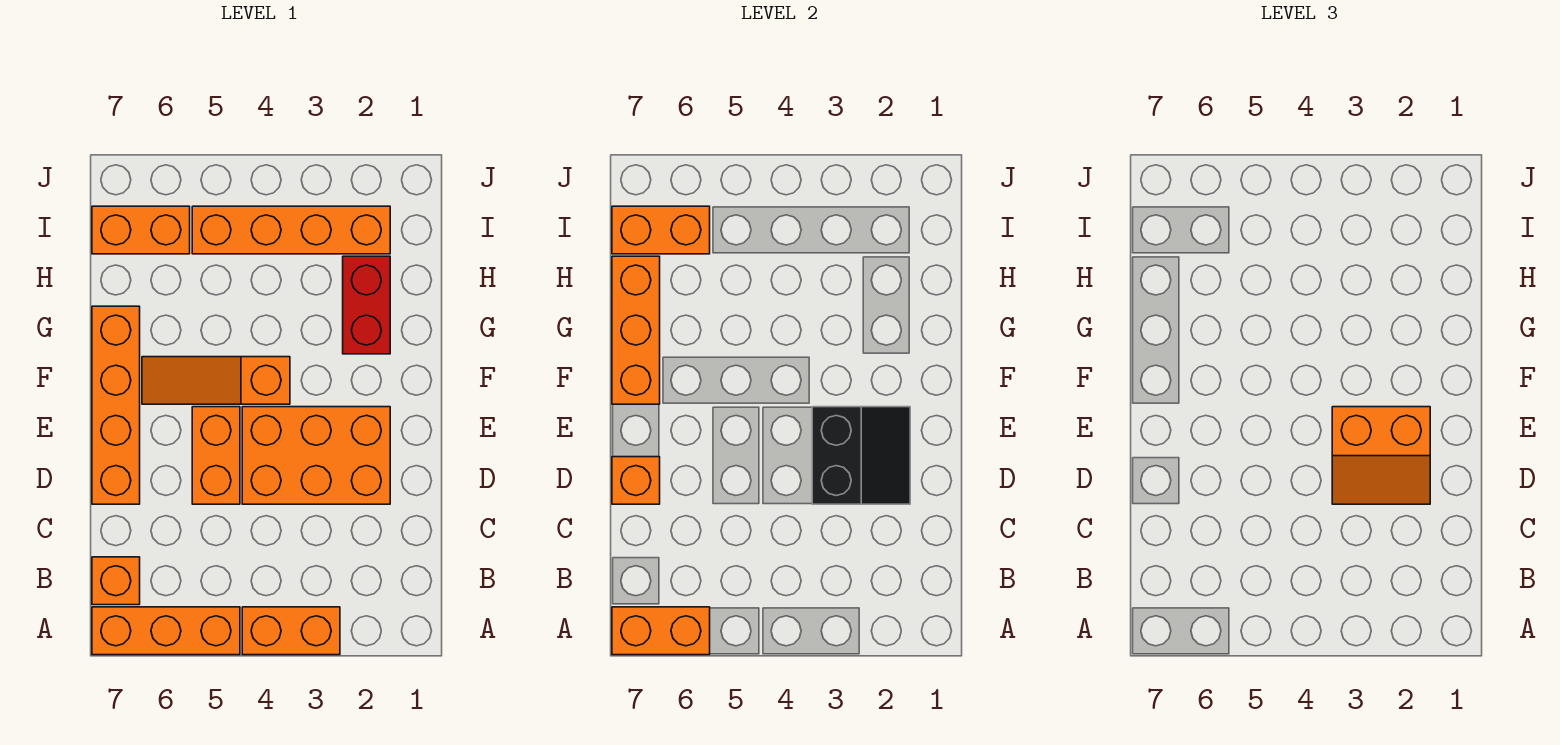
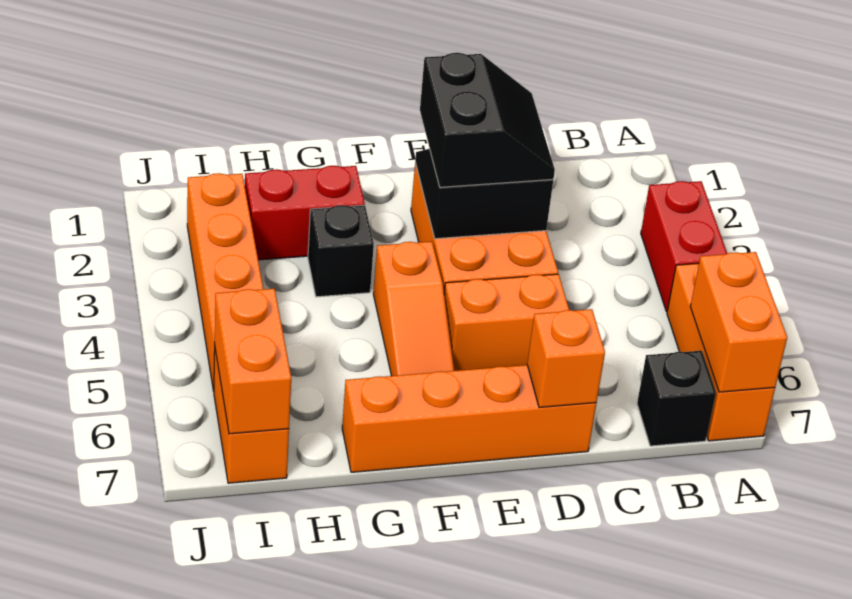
orange 1x2 brick [242,607,340,655] -> red 1x2 brick [641,181,727,312]
orange 1x1 brick [92,557,140,605] -> black 1x1 brick [637,351,716,446]
orange 2x2 slope [1332,407,1430,504] -> black 2x2 slope [420,53,555,187]
orange 1x3 brick [612,256,660,404] -> none
none -> black 1x1 brick [308,205,374,297]

